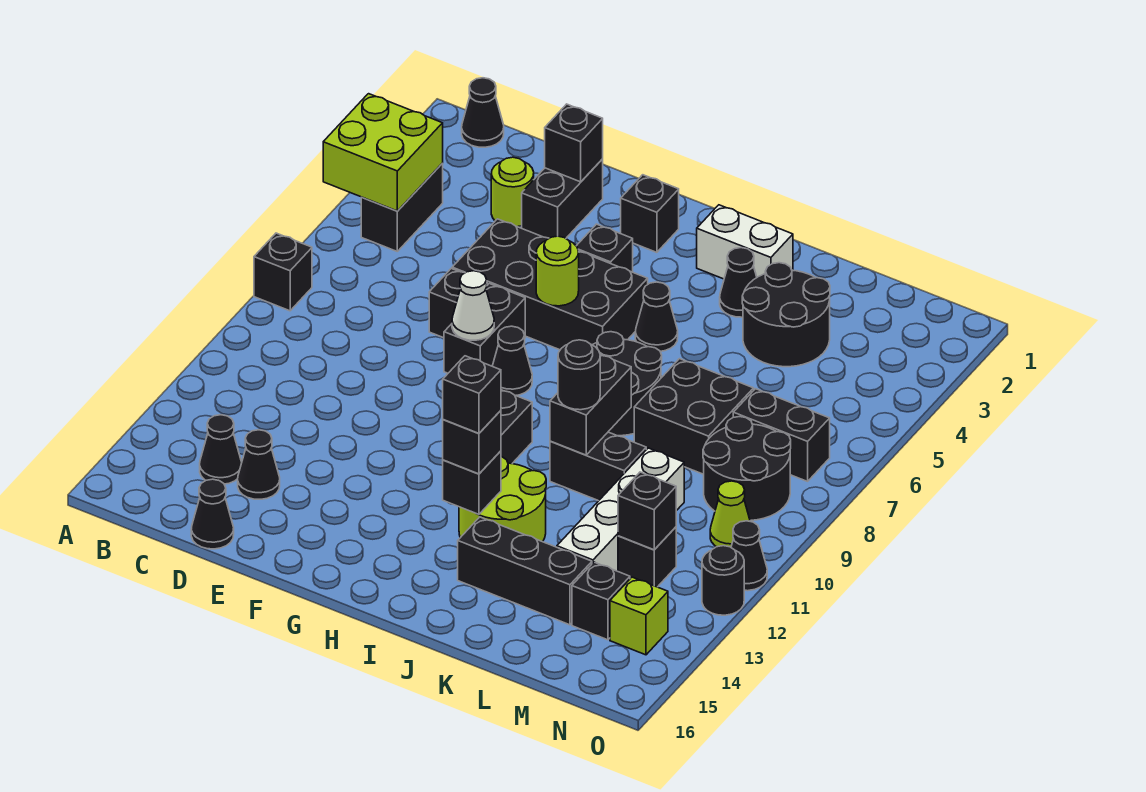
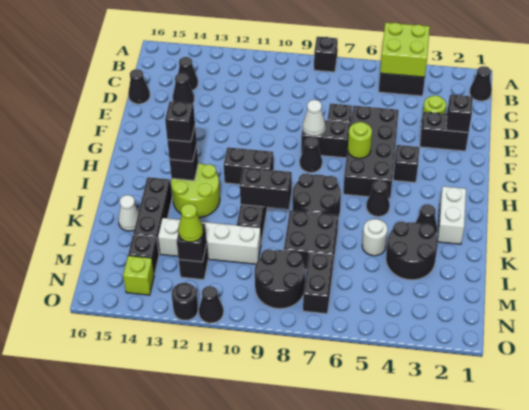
black 1x1 brick [621,175,679,252] -> none
black 1x1 round brick [558,340,600,410] -> none
none -> white 1x1 round brick [362,219,388,256]
none -> white 1x1 cone [118,195,139,231]
lime 1x1 cone [710,481,750,547] -> lime 1x1 cone moved to [178,204,203,242]

